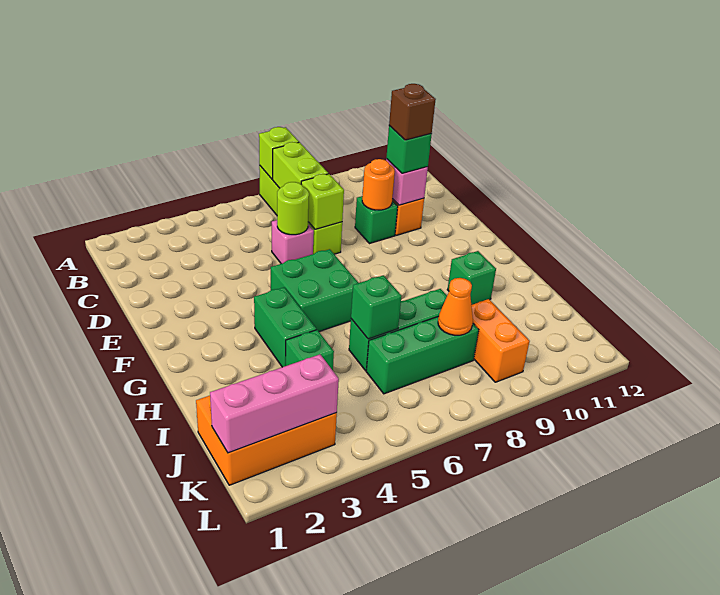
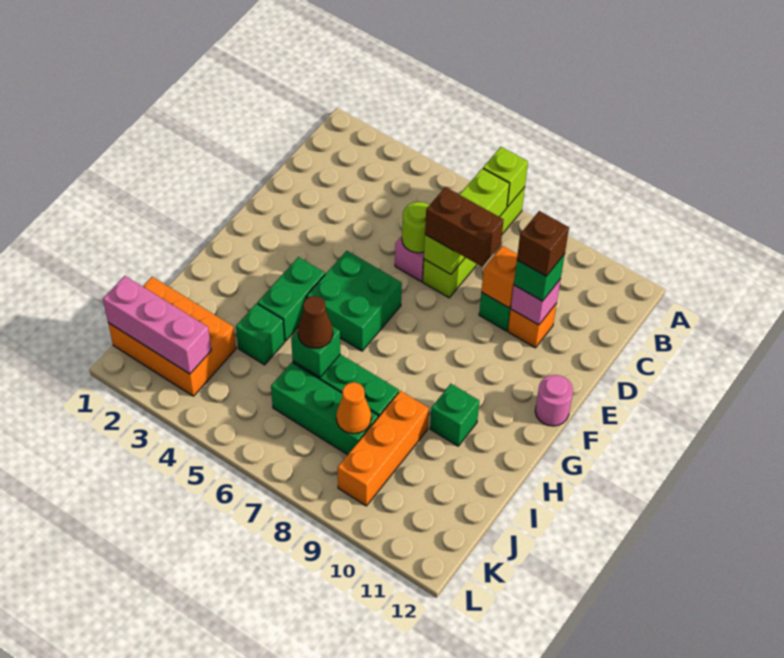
none -> brown 1x2 brick [425,187,504,267]
orange 1x1 round brick [362,159,395,210] -> orange 1x1 brick [481,246,518,308]
none -> pink 1x1 round brick [535,375,573,426]
none -> brown 1x1 cone [298,296,333,348]
orange 1x2 brick [471,299,530,382] -> orange 1x3 brick [338,391,429,506]

